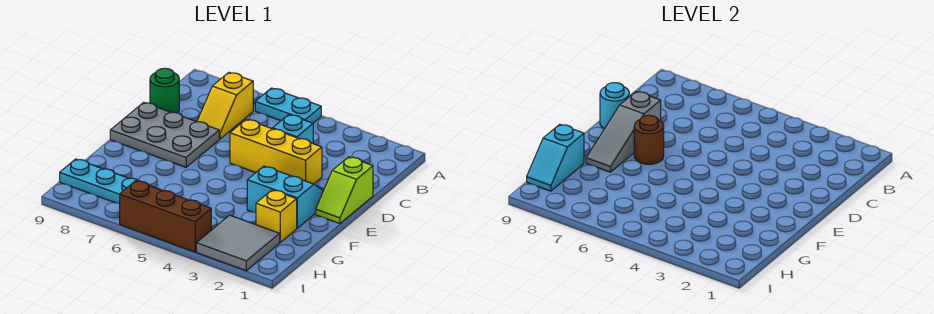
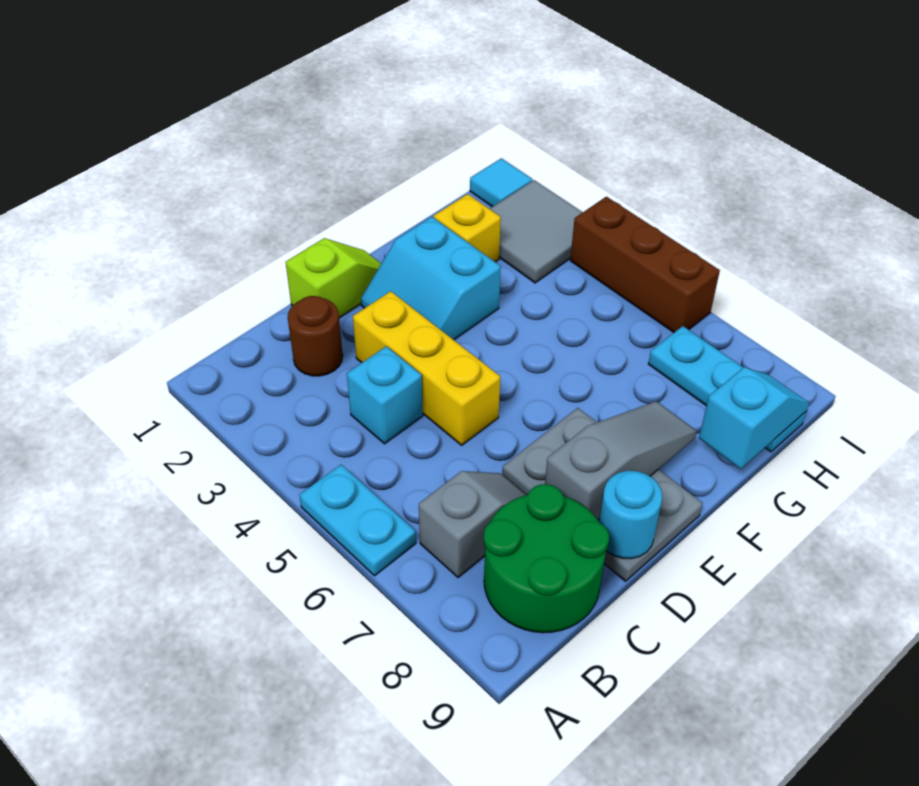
yellow 1x2 slope [197,72,253,139] -> grey 1x2 slope [419,471,526,578]
green 1x1 round brick [150,68,179,113] -> green 2x2 round brick [484,484,609,633]
brown 1x1 round brick [634,115,664,164] -> brown 1x1 round brick moved to [288,296,343,376]
none -> cyan 1x1 tile [470,158,532,207]

